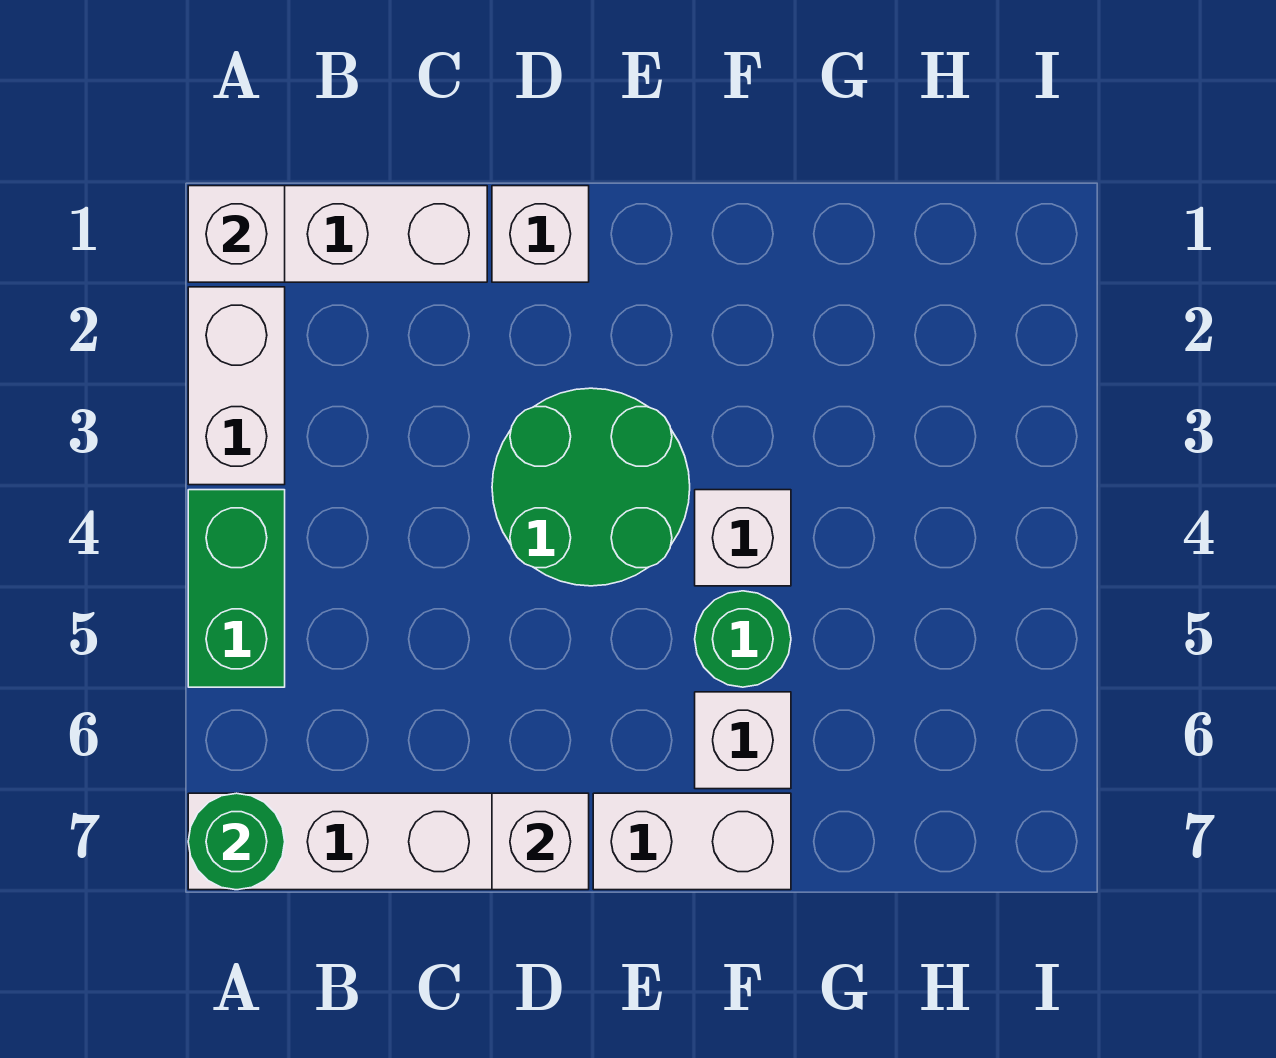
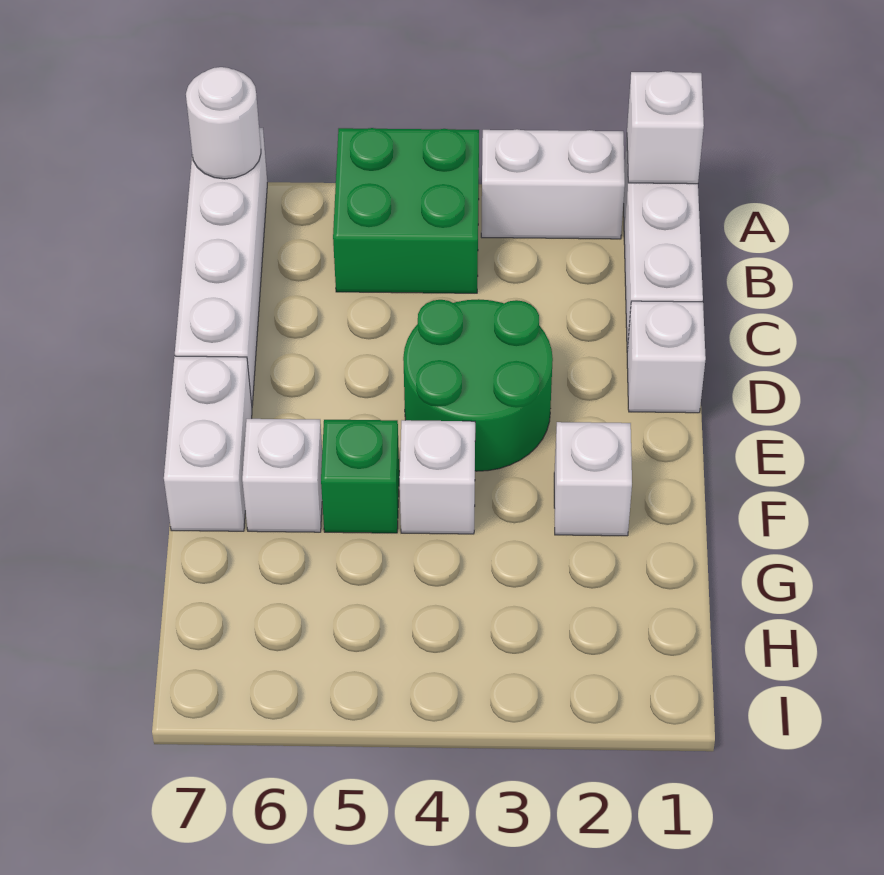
green 1x2 brick [188,490,285,687] -> green 2x2 brick [333,128,479,293]
green 1x1 round brick [188,793,285,890] -> white 1x1 round brick [186,67,261,179]
white 1x1 brick [492,793,589,890] -> white 1x1 brick moved to [554,422,632,536]
green 1x1 round brick [695,591,791,687] -> green 1x1 brick [321,420,399,533]

